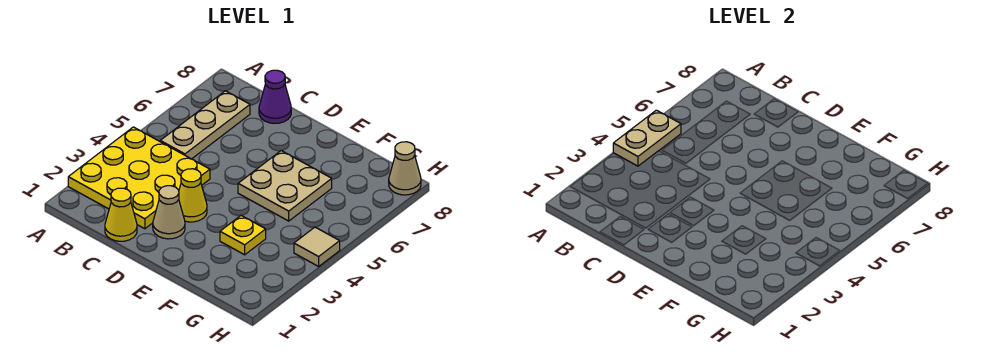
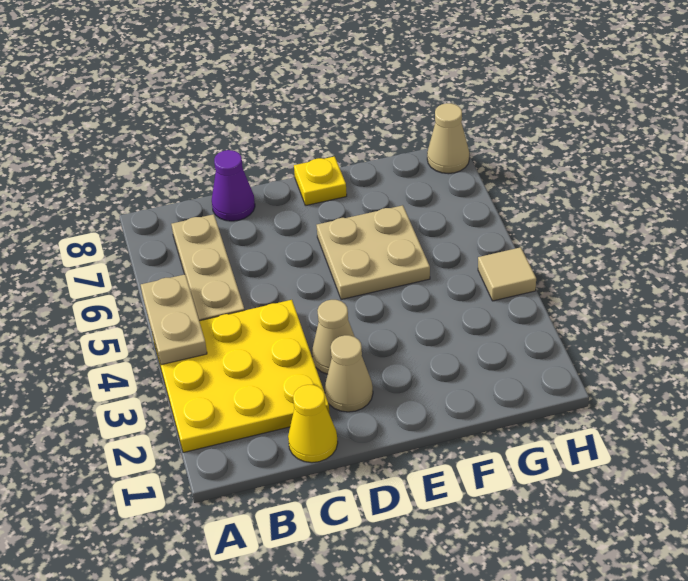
yellow 1x1 cone [179,169,207,222] -> tan 1x1 cone [312,300,355,374]
yellow 1x1 plate [220,215,266,255] -> yellow 1x1 plate moved to [294,157,347,205]

